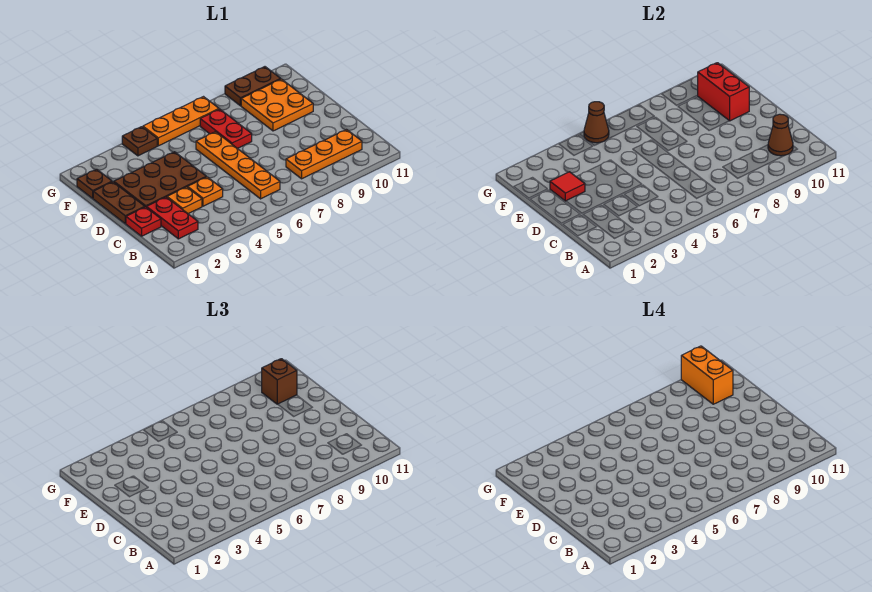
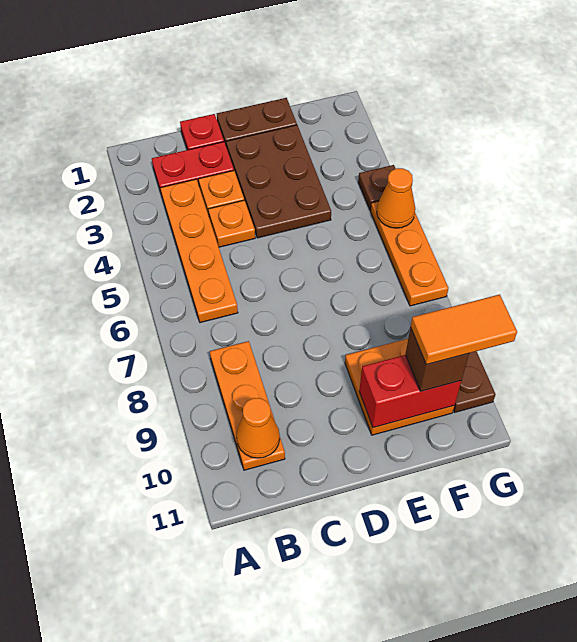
orange 1x4 plate [196,132,280,199] -> orange 1x4 plate turned to [160,179,238,323]
brown 1x1 cone [768,114,793,156] -> orange 1x1 cone [237,398,280,458]
red 1x1 tile [550,172,585,201] -> none
red 1x2 plate [200,109,252,149] -> none
brown 1x1 plate [77,169,112,198] -> none
orange 1x2 brick [681,346,733,404] -> orange 1x2 tile [411,294,517,365]
brown 1x1 cone [584,102,609,143] -> orange 1x1 cone [377,168,415,228]

